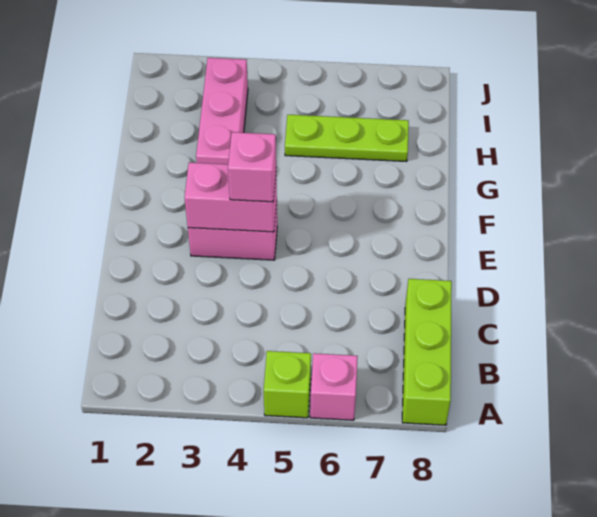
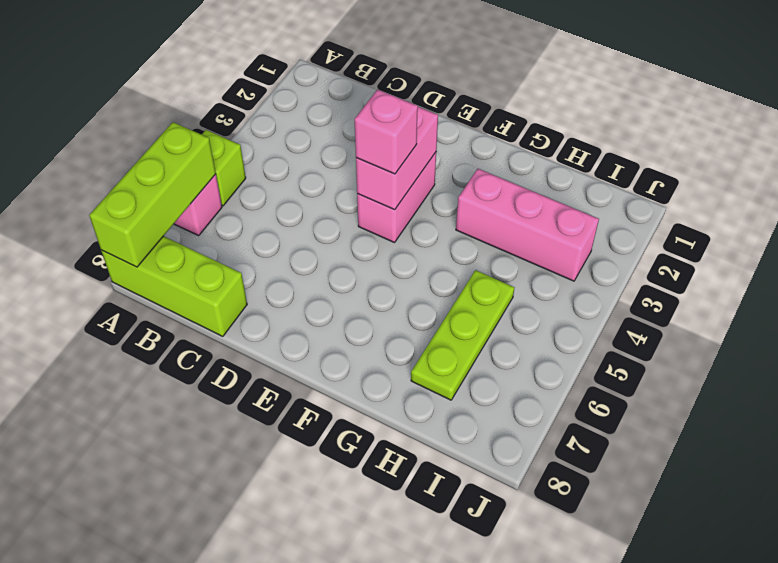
none -> lime 1x3 brick [89,122,216,267]

